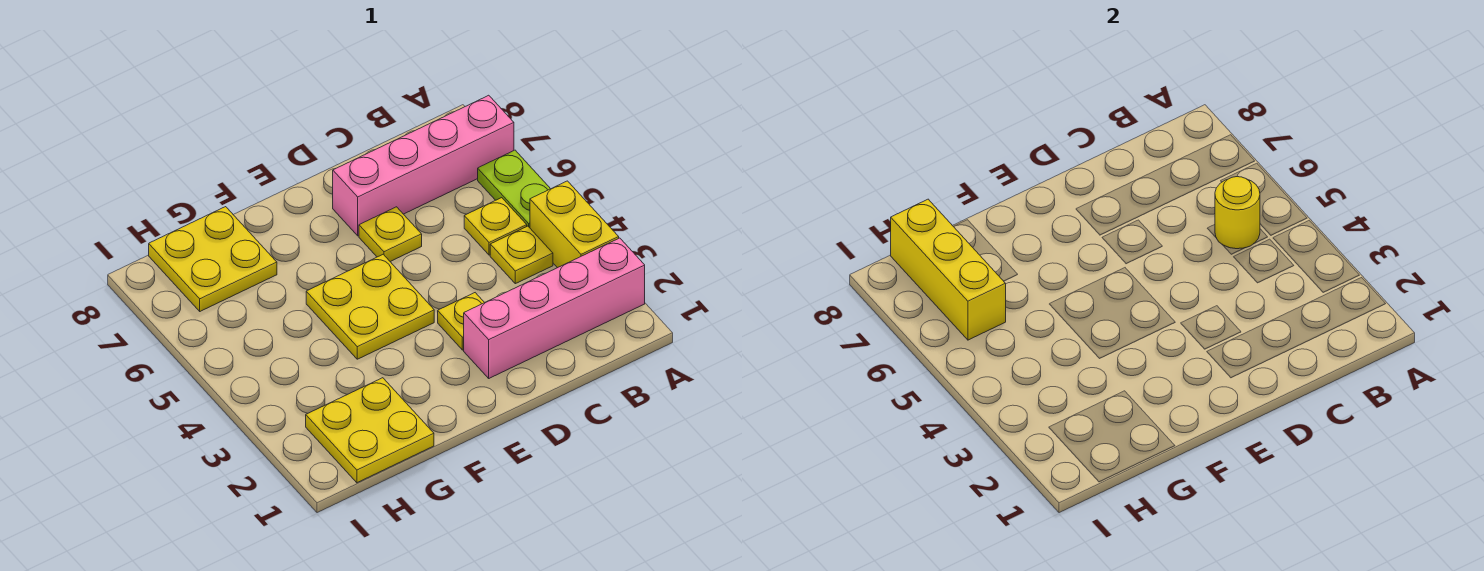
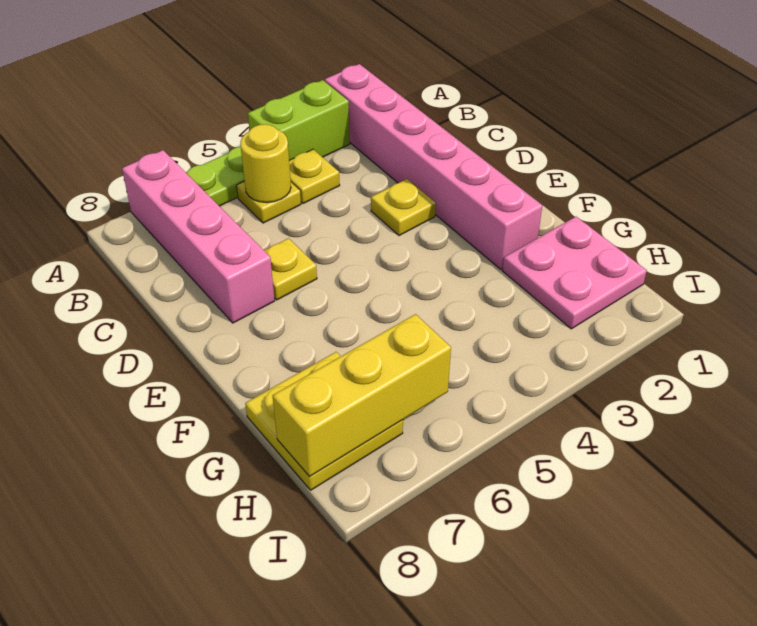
pink 1x4 brick [464,238,645,378] -> pink 1x6 brick [325,64,542,269]
yellow 1x2 brick [530,181,619,268] -> lime 1x2 brick [248,80,350,160]
yellow 2x2 plate [306,254,434,359] -> none
yellow 2x2 plate [306,378,434,483] -> pink 2x2 plate [502,217,647,329]

